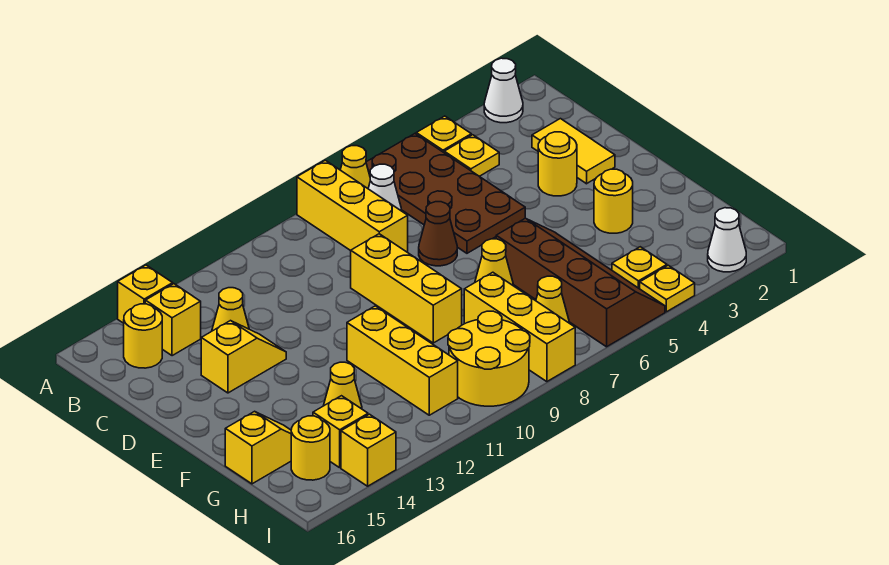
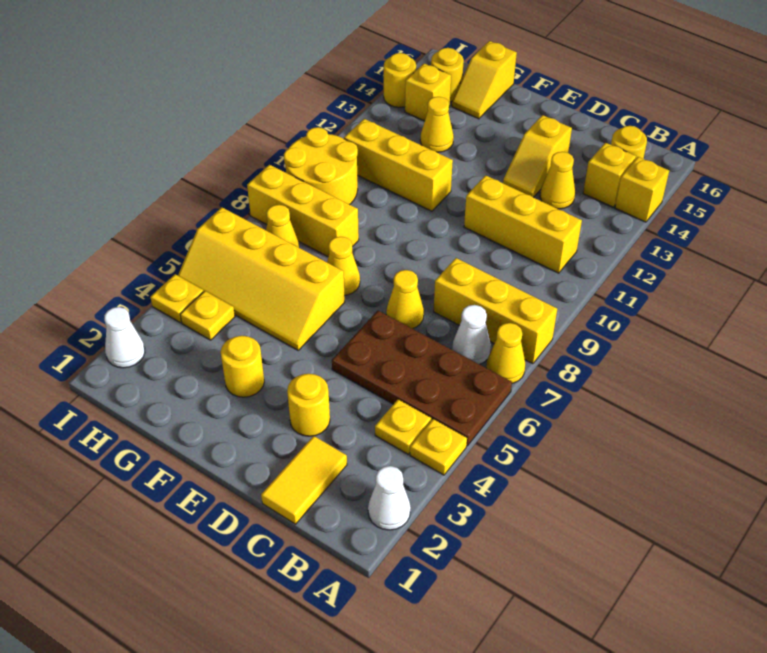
yellow 1x2 tile [532,119,615,184] -> yellow 1x2 tile turned to [261,436,347,524]
brown 1x1 cone [419,202,457,266] -> yellow 1x1 cone [386,270,424,329]
yellow 1x3 brick [351,234,462,343] -> yellow 1x3 brick moved to [464,175,582,273]
brown 2x4 slope [496,218,665,347] -> yellow 2x4 slope [178,207,345,350]
yellow 1x1 brick [341,414,396,486] -> yellow 1x1 round brick [384,53,416,107]

